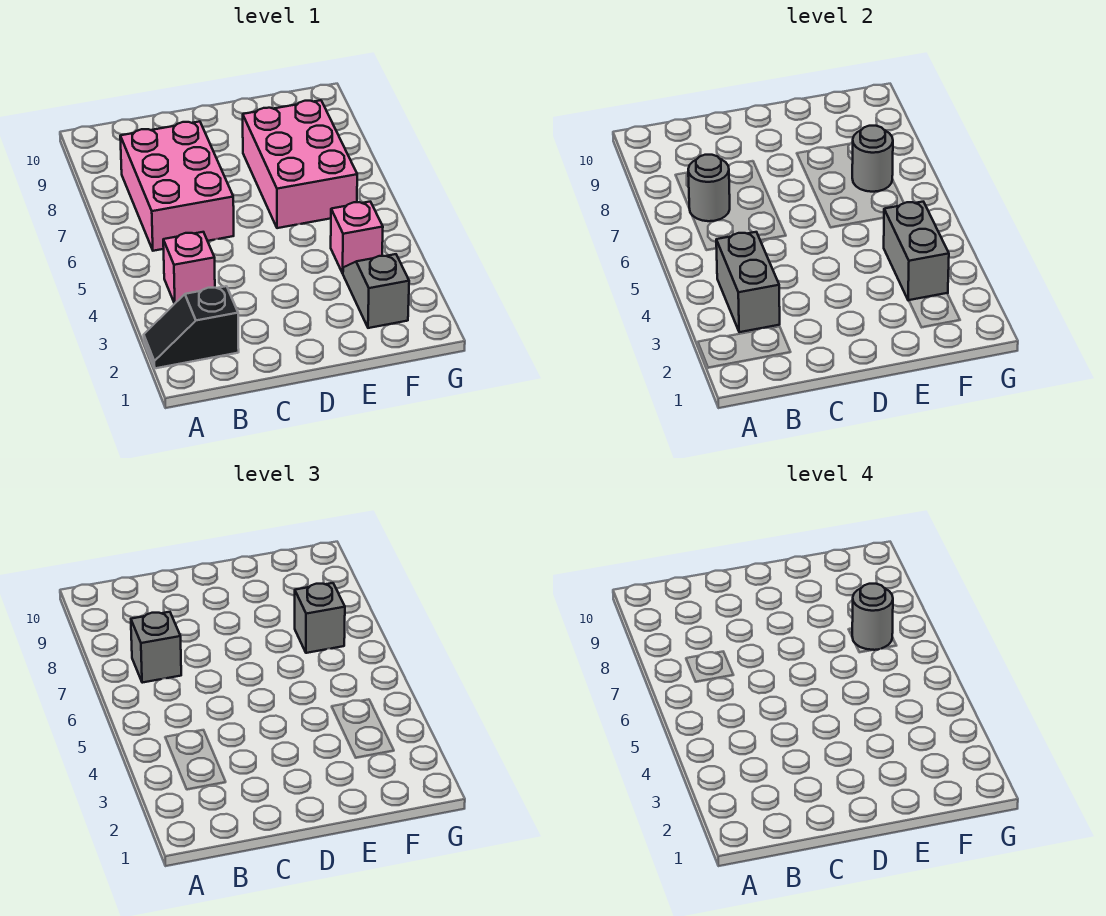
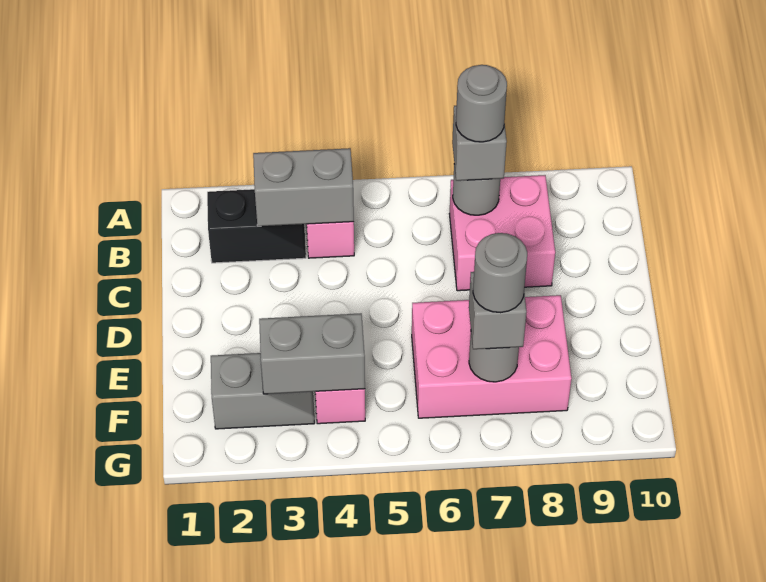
black 1x2 slope [144,286,239,368] -> black 1x2 slope turned to [207,189,306,263]
pink 2x3 brick [120,122,234,251] -> pink 2x2 brick [449,175,555,291]
none -> grey 1x1 round brick [456,65,507,142]

